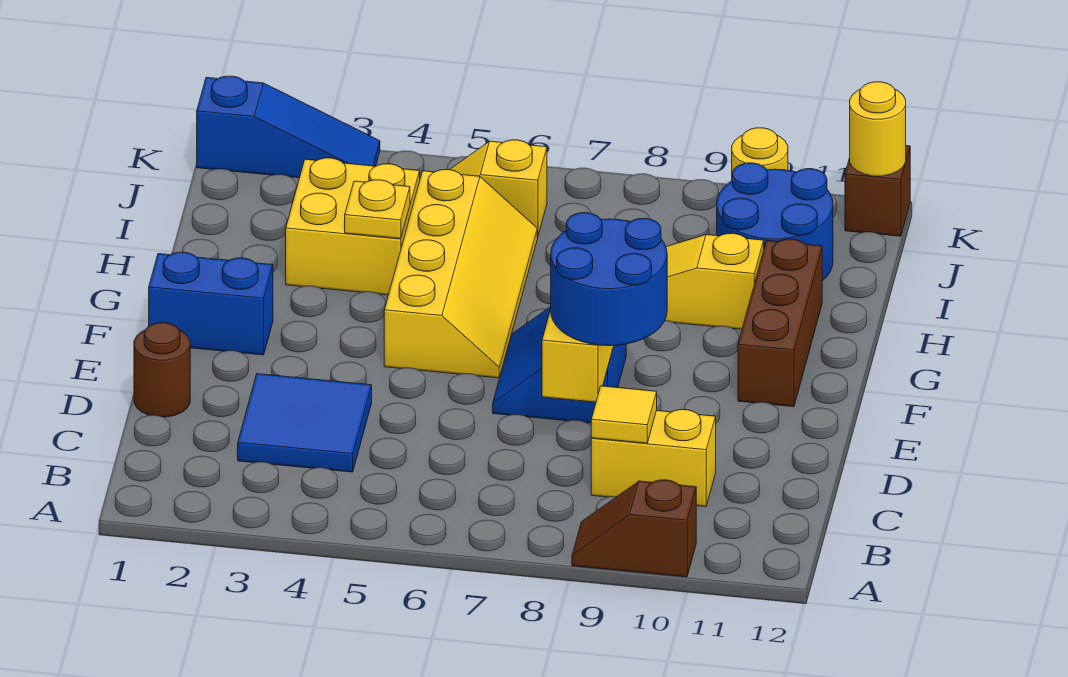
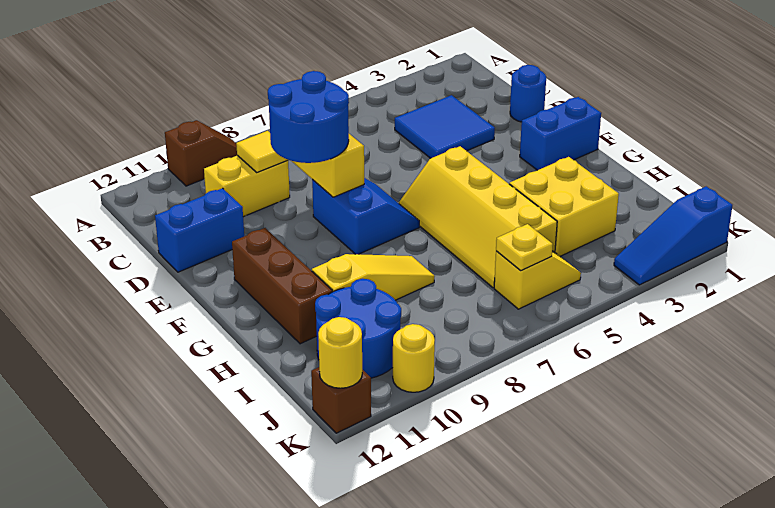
brown 1x1 round brick [134,323,190,417] -> blue 1x1 round brick [510,65,546,122]
none -> blue 1x2 brick [155,188,244,272]
yellow 1x1 plate [345,180,410,239] -> yellow 1x1 plate moved to [496,224,553,271]

